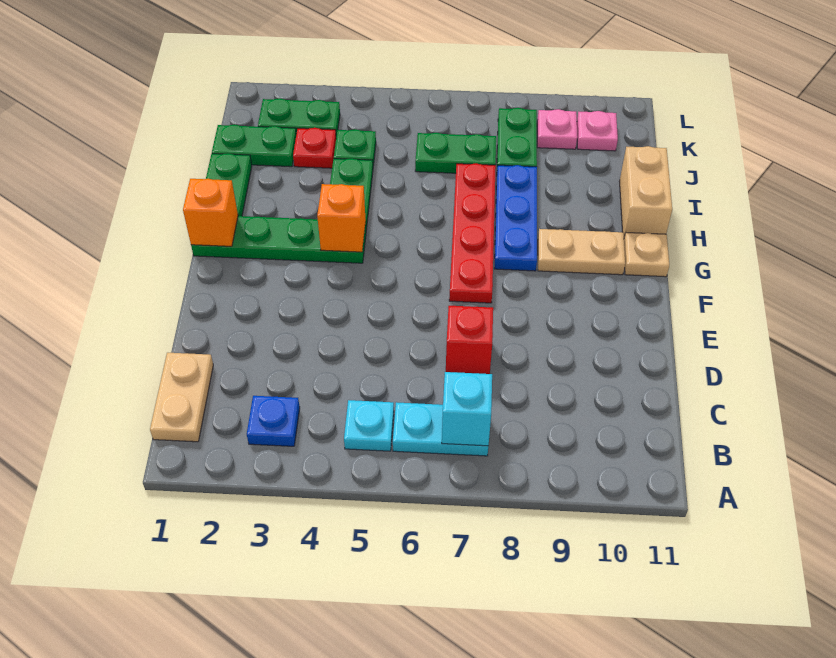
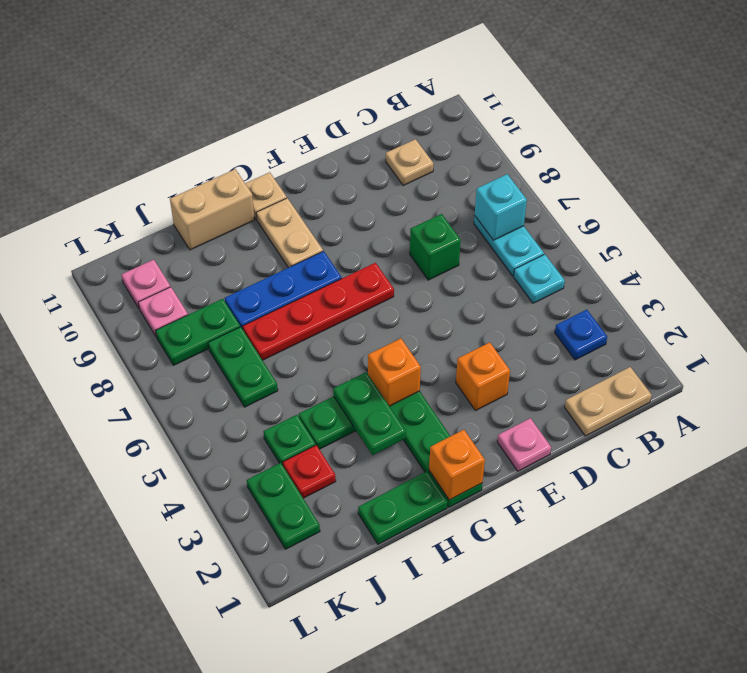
none -> tan 1x1 plate [386,139,434,186]
red 1x1 brick [446,306,493,374] -> green 1x1 brick [410,214,461,280]
none -> pink 1x1 plate [497,418,551,471]
none -> orange 1x1 brick [456,342,510,411]
green 1x2 plate [212,125,296,167] -> green 1x2 plate moved to [333,372,406,455]

